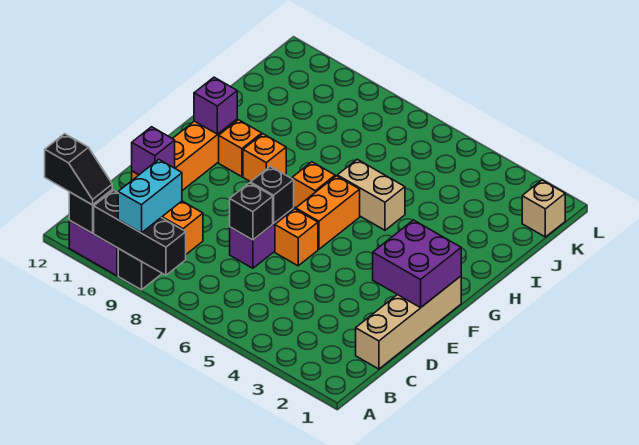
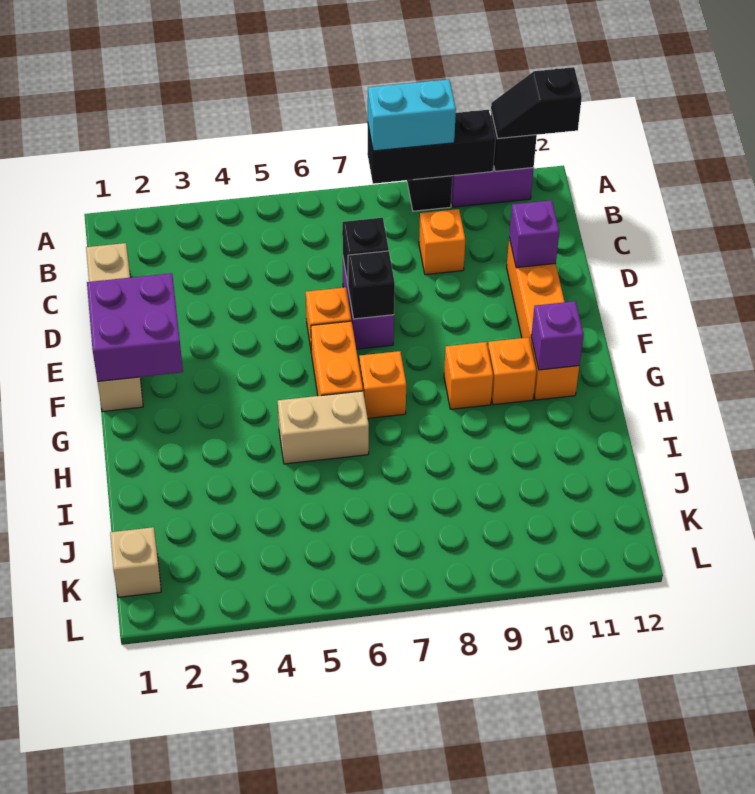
cyan 1x2 brick [118,160,182,233] -> cyan 1x2 brick turned to [368,79,456,151]

